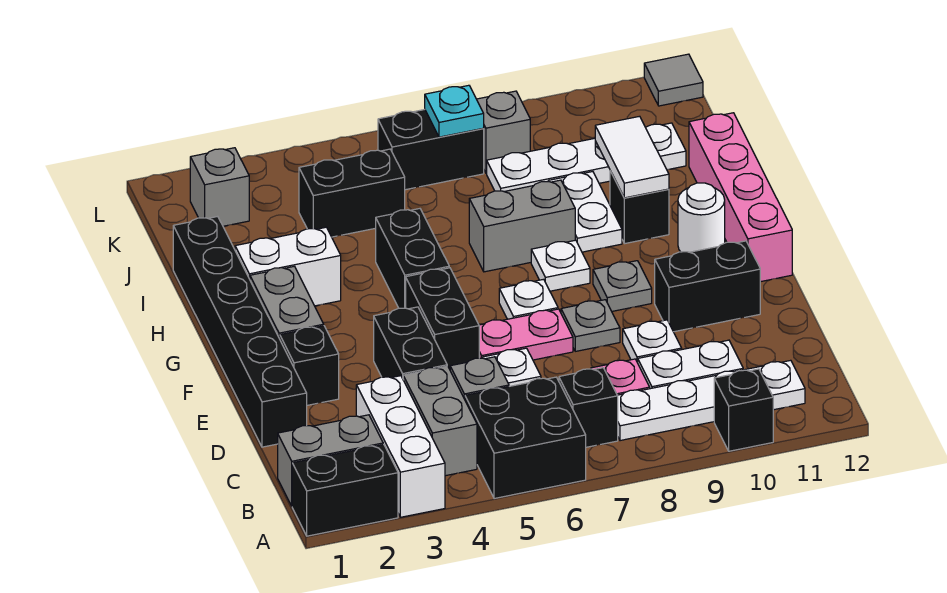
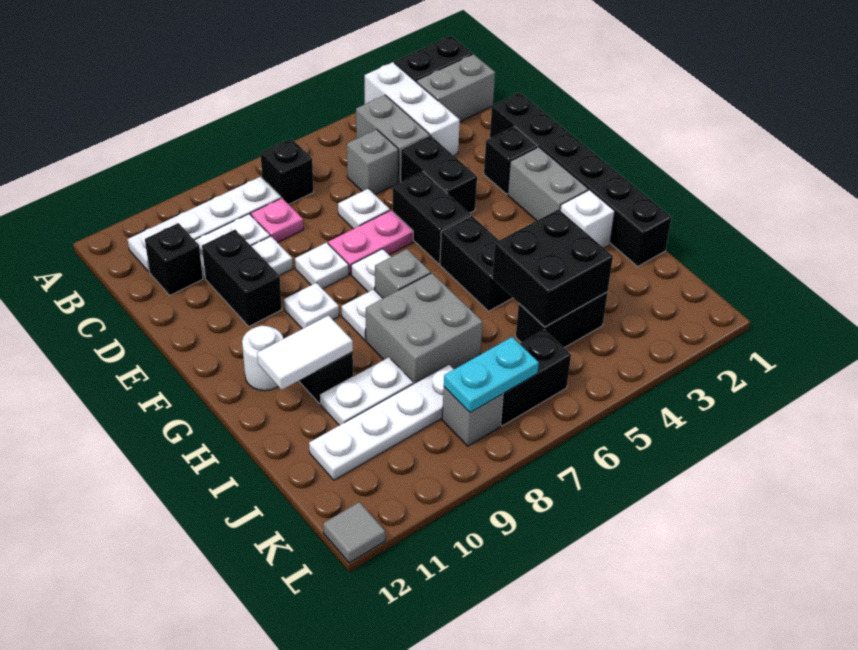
black 2x2 brick [465,377,586,499] -> black 2x2 brick moved to [492,209,613,327]
black 1x1 brick [714,369,773,451] -> black 1x1 brick moved to [145,223,203,295]
grey 1x1 plate [561,300,620,351] -> white 1x1 plate [295,243,349,289]
black 1x2 brick [655,241,760,332] -> black 1x2 brick turned to [202,230,282,326]
grey 1x1 plate [593,261,652,311] -> white 1x1 plate [284,283,339,329]
pink 1x4 brick [689,113,792,282] -> none
white 1x2 brick [235,227,341,306] -> white 1x1 brick [560,190,615,248]
grey 1x2 brick [469,180,575,272] -> grey 2x2 brick [366,273,483,384]
white 1x2 plate [548,172,622,252] -> white 1x2 plate turned to [320,357,413,425]
white 1x2 tile [595,116,669,198] -> white 1x2 tile turned to [257,316,353,390]
grey 1x1 brick [190,148,249,226] -> grey 1x1 brick moved to [375,249,431,298]
cyan 1x1 plate [425,85,484,137] -> cyan 1x2 plate [444,337,539,413]

